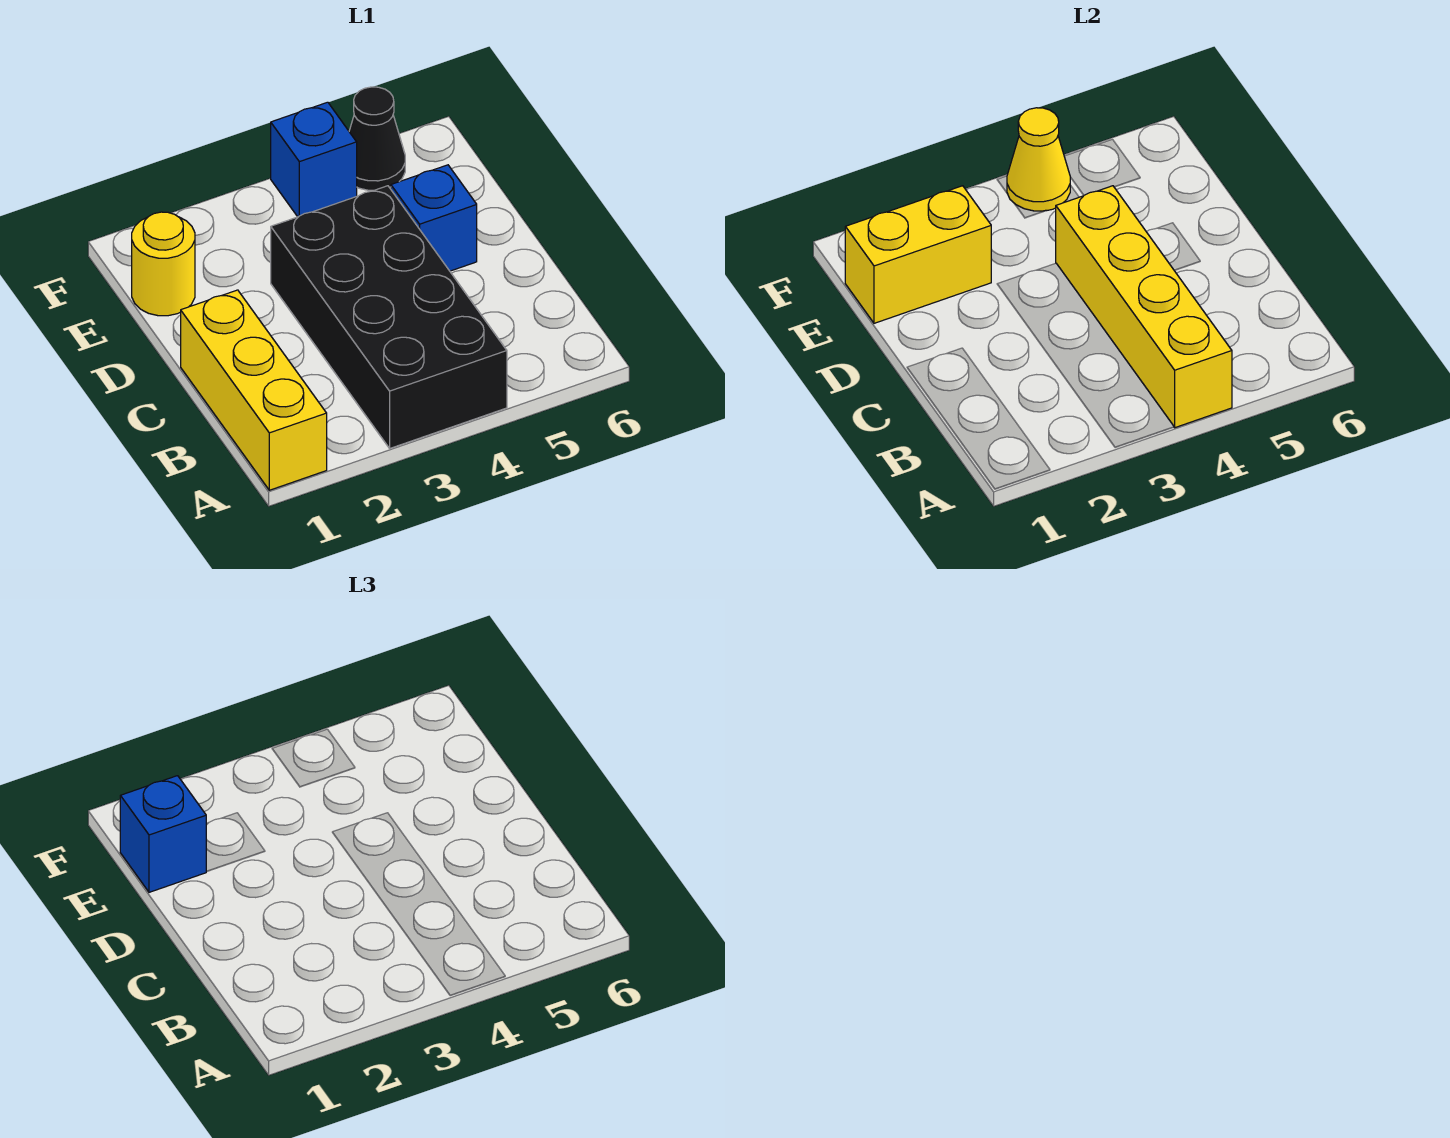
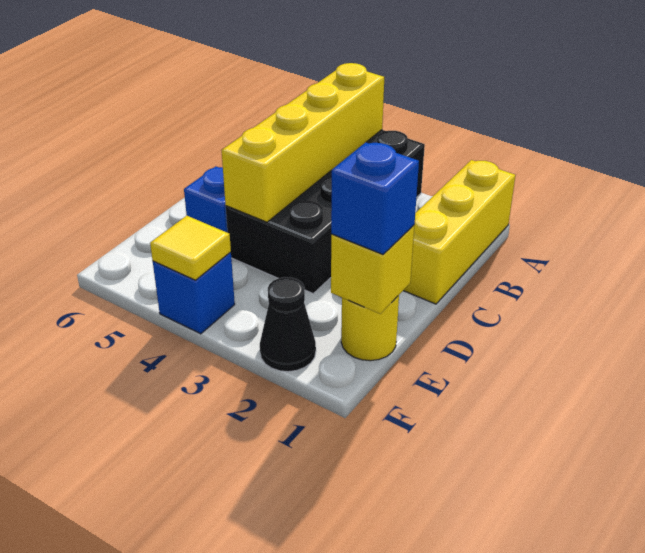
yellow 1x2 brick [845,186,991,323] -> yellow 1x1 brick [331,225,414,314]
yellow 1x1 cone [1007,108,1070,211] -> yellow 1x1 tile [150,216,231,280]
black 1x1 cone [349,87,405,190] -> black 1x1 cone moved to [260,277,316,372]

